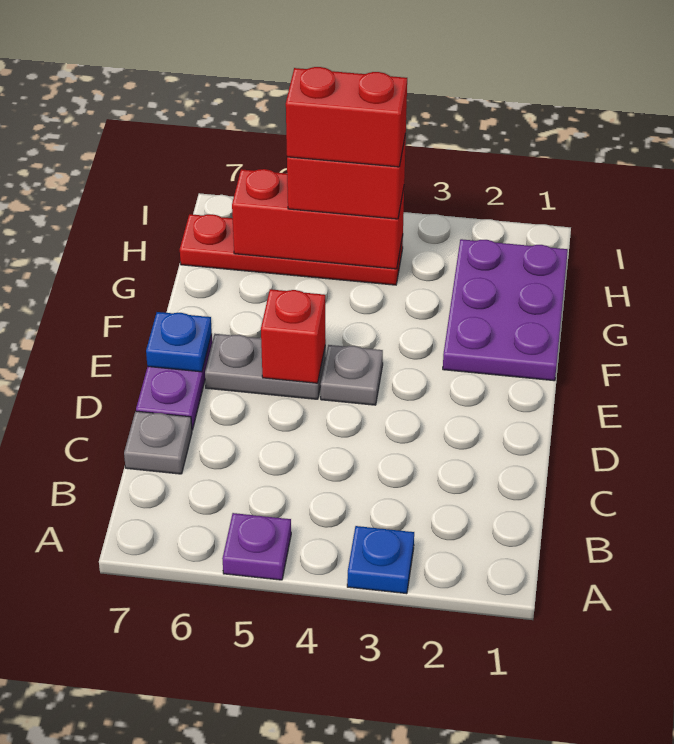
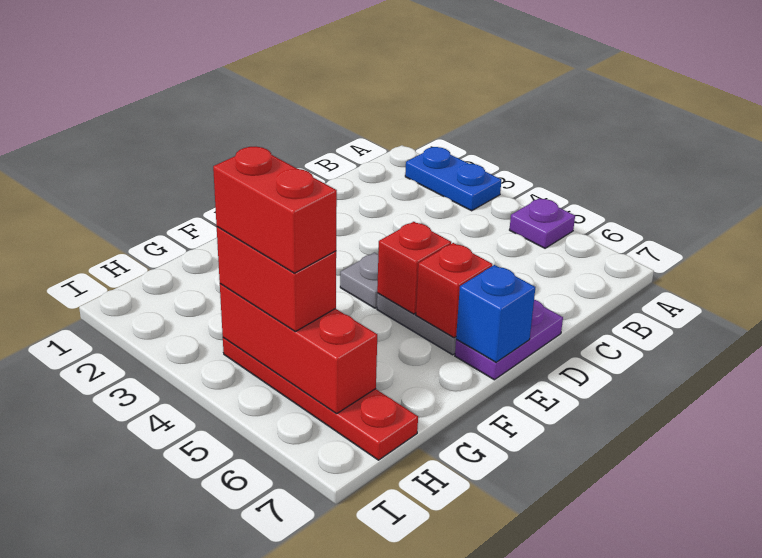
blue 1x1 plate [347,526,414,594] -> blue 1x2 plate [405,147,501,211]
grey 1x1 plate [124,411,192,474] -> none
none -> red 1x1 brick [416,243,492,338]
blue 1x1 plate [146,312,212,372] -> blue 1x1 brick [456,265,535,362]
purple 2x3 plate [443,239,568,381] -> none

